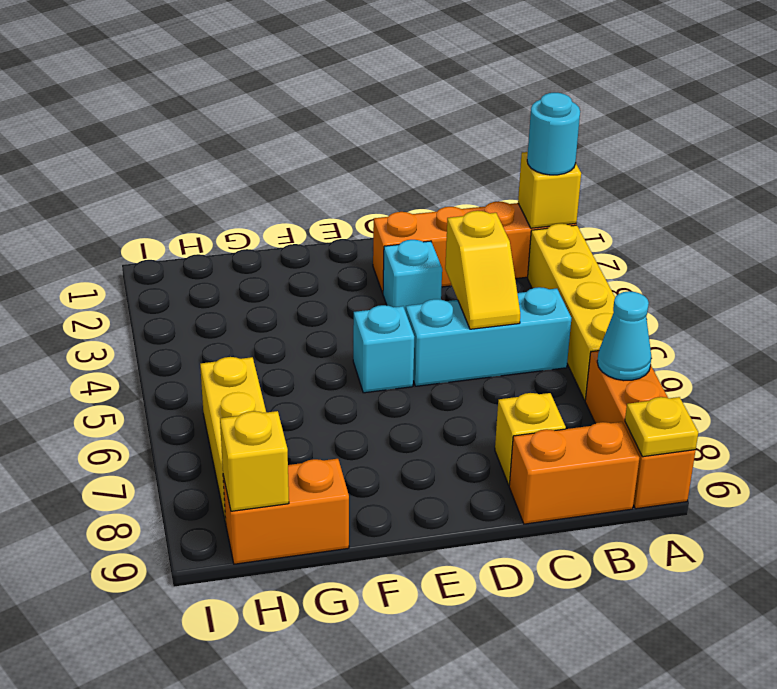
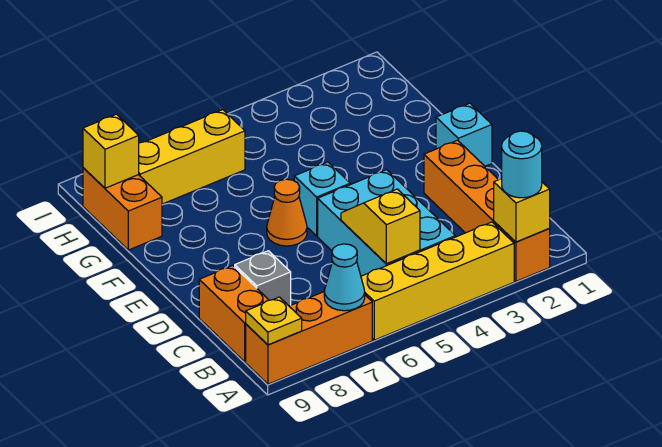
cyan 1x3 brick [406,287,571,386] -> cyan 2x3 brick [318,170,455,276]
yellow 1x2 slope [445,211,520,329] -> yellow 1x2 slope turned to [341,189,420,264]
yellow 1x1 brick [495,393,566,485] -> grey 1x1 brick [235,251,291,306]
cyan 1x1 brick [383,240,442,312] -> cyan 1x1 brick moved to [436,103,492,166]
none -> orange 1x1 cone [267,179,307,246]

